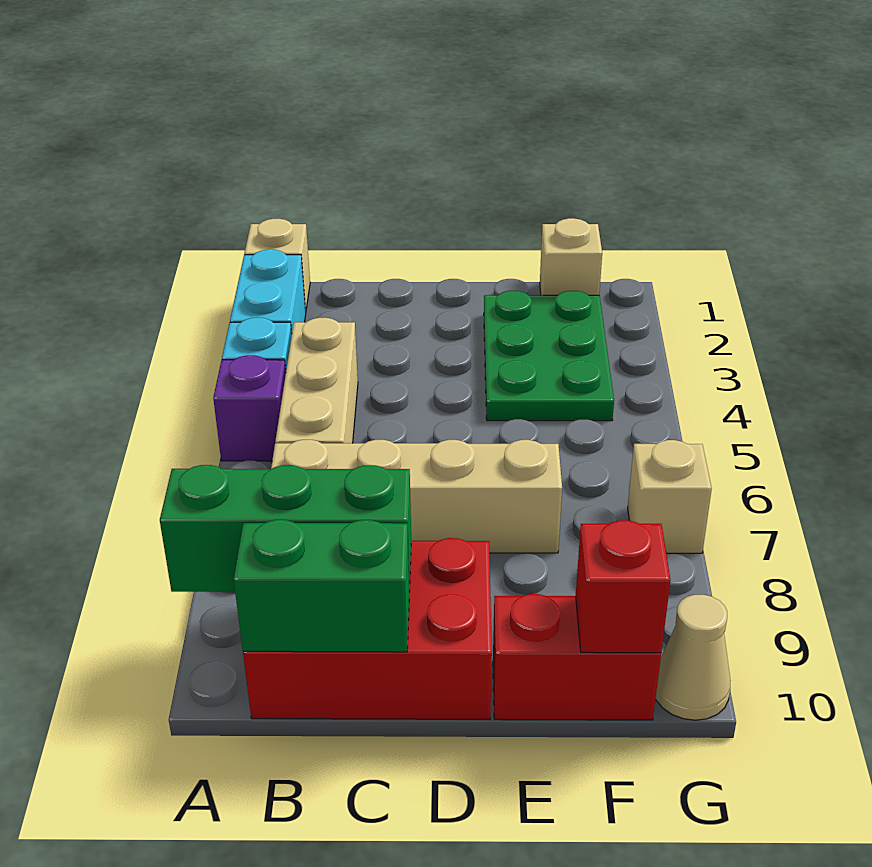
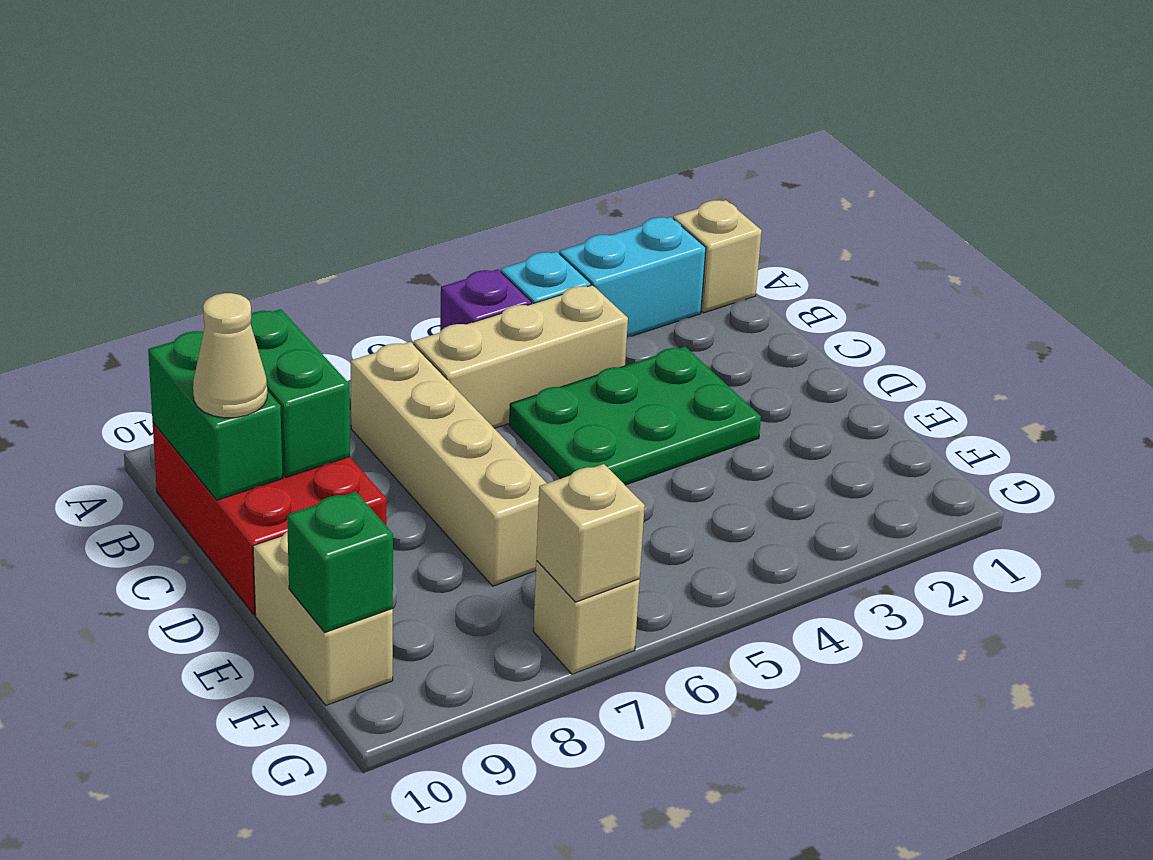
green 1x3 brick [160,465,411,592] -> green 1x2 brick [250,309,350,477]
green 2x3 plate [484,291,614,421] -> green 2x3 plate moved to [510,346,761,485]
red 1x2 brick [493,594,661,720] -> tan 1x2 brick [253,531,393,705]
tan 1x1 brick [540,218,602,295] -> tan 1x1 brick moved to [536,464,645,602]
red 1x1 brick [576,520,671,653] -> green 1x1 brick [287,492,393,632]
tan 1x1 cone [656,595,730,720] -> tan 1x1 cone moved to [193,293,267,418]

